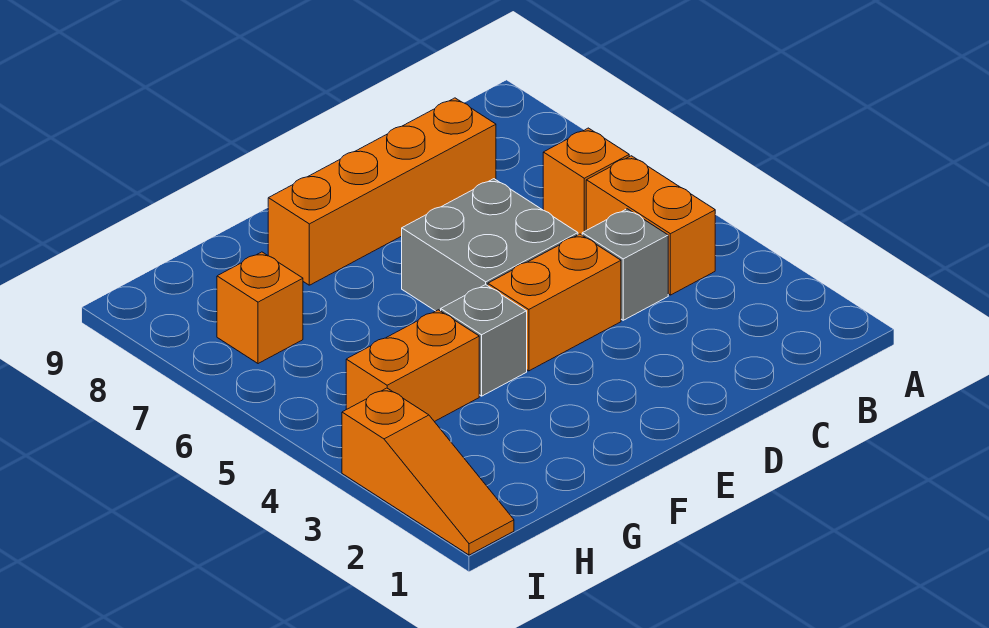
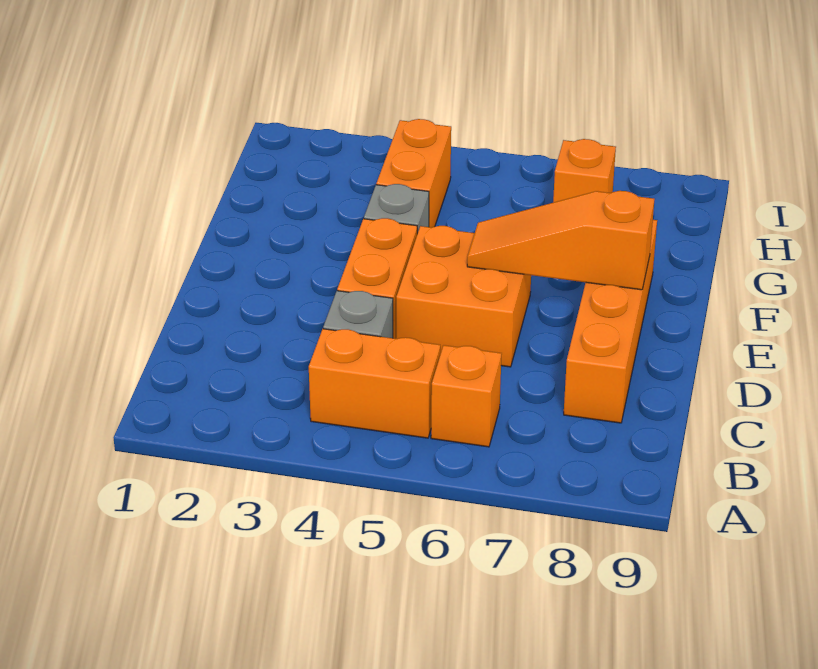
grey 2x2 brick [402,179,578,311] -> orange 2x2 brick [396,226,531,367]
orange 1x3 slope [342,388,514,555] -> orange 1x3 slope moved to [467,191,654,290]

